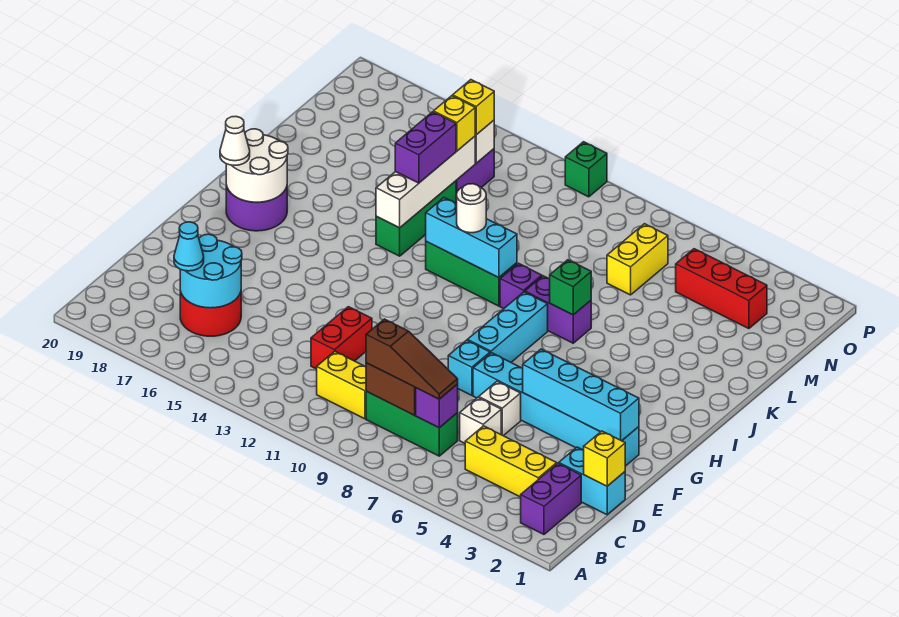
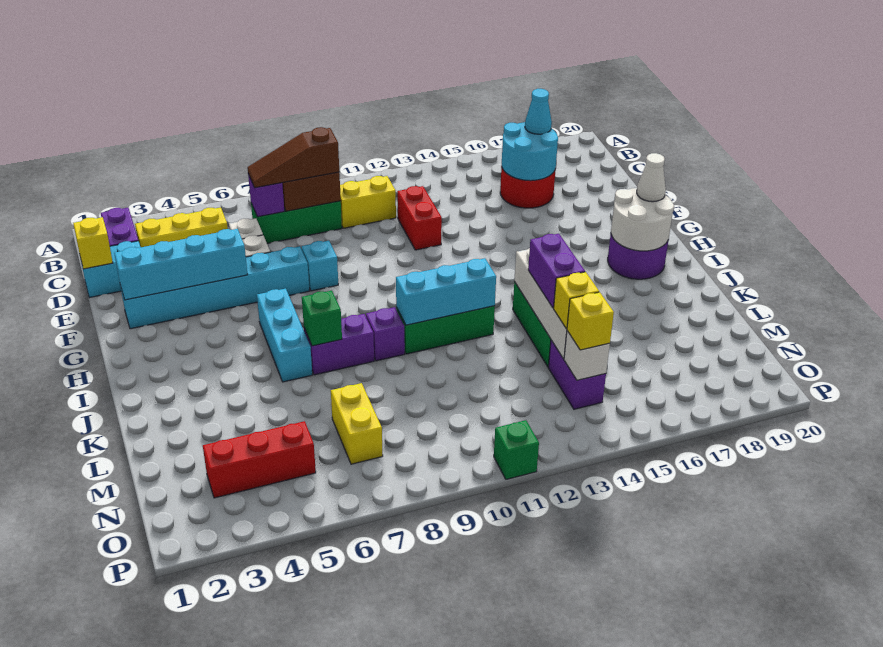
cyan 1x3 brick [467,292,548,362] -> cyan 1x3 brick moved to [257,289,312,382]
white 1x1 round brick [456,184,486,233] -> none

